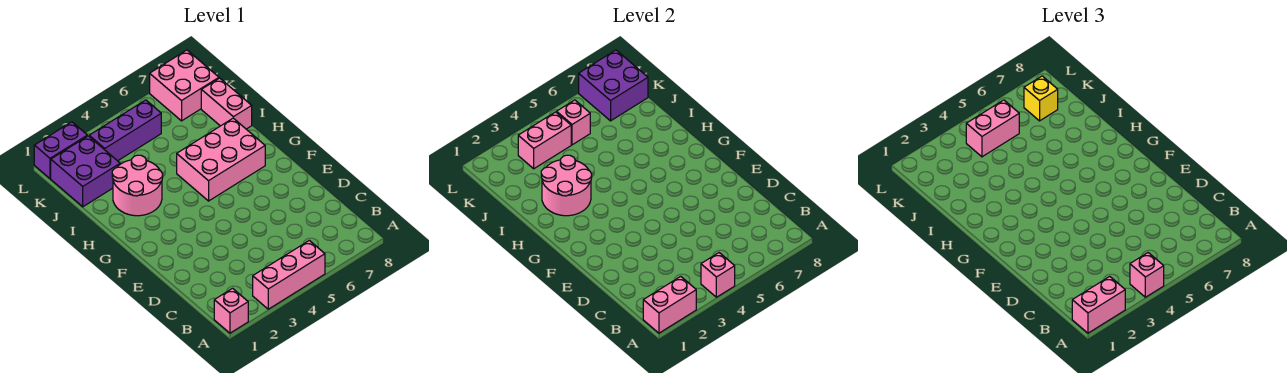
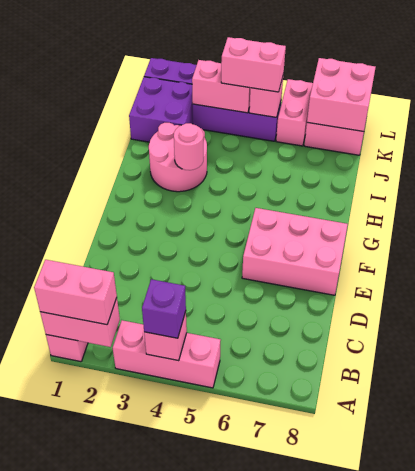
pink 1x1 brick [1130,253,1164,297] -> purple 1x1 brick [142,279,186,338]
pink 2x3 brick [177,118,265,201] -> pink 2x3 brick moved to [242,208,348,295]
pink 2x2 round brick [541,155,592,216] -> pink 1x1 round brick [174,123,203,170]
pink 1x2 brick [201,78,252,129] -> pink 1x2 brick moved to [276,79,313,146]
purple 2x2 brick [579,50,648,121] -> pink 2x2 brick [307,58,376,132]
yellow 1x1 brick [1024,76,1058,121] -> none

